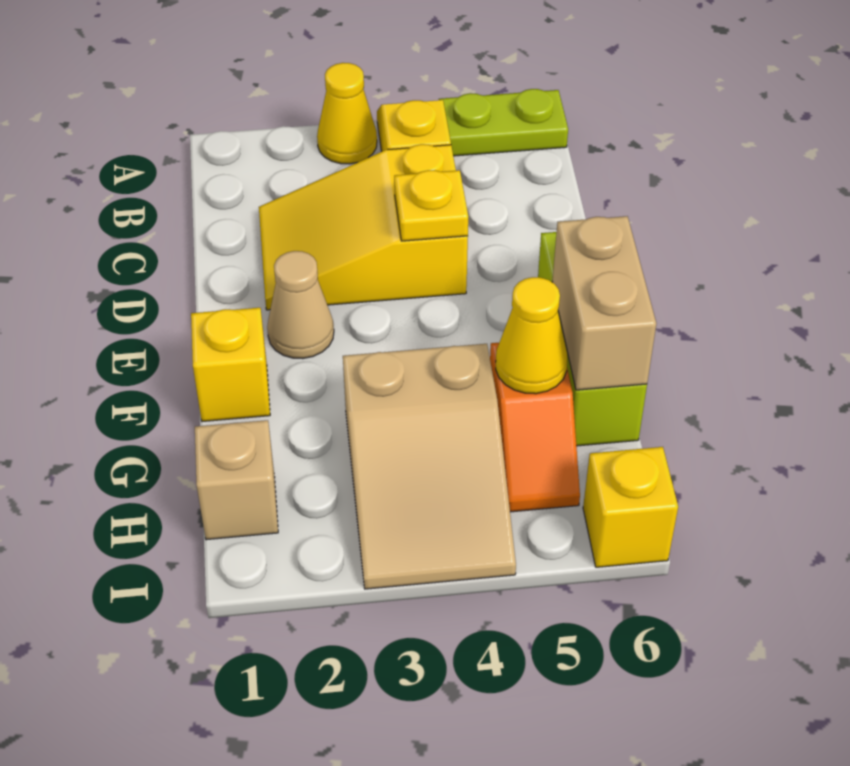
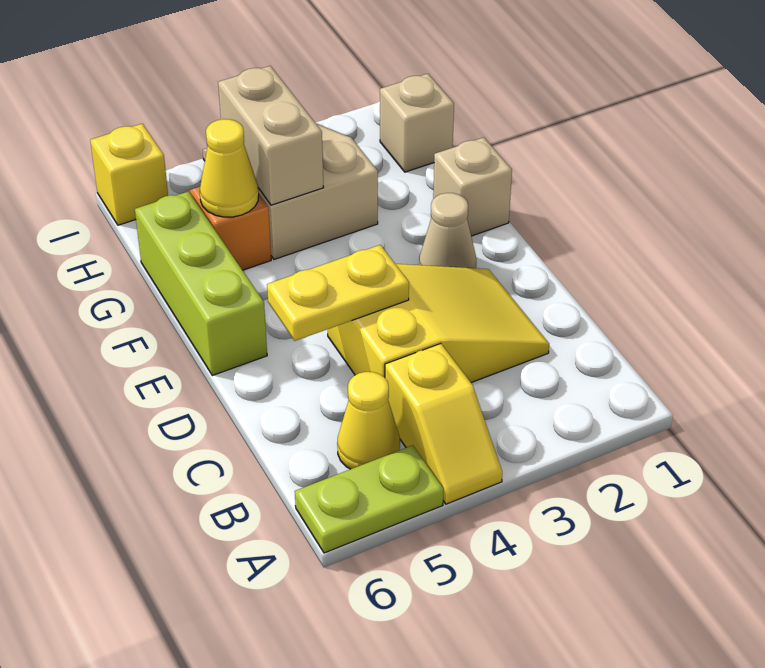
yellow 1x1 cone [317,63,377,164] -> yellow 1x1 cone moved to [337,372,400,469]
yellow 1x1 plate [394,170,468,241] -> yellow 1x2 plate [267,245,409,341]
yellow 1x1 brick [191,308,270,421] -> tan 1x1 brick [433,137,512,236]
tan 1x2 brick [552,216,656,390] -> tan 1x2 brick moved to [218,66,324,205]

